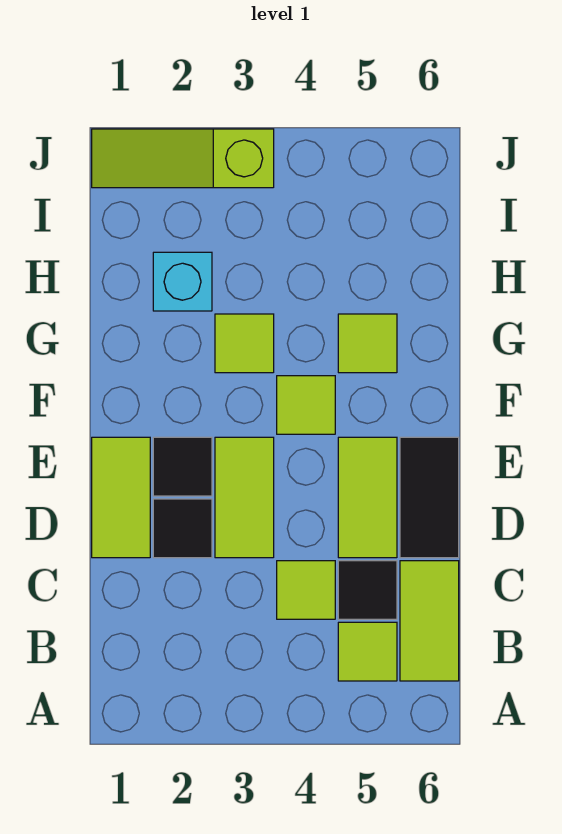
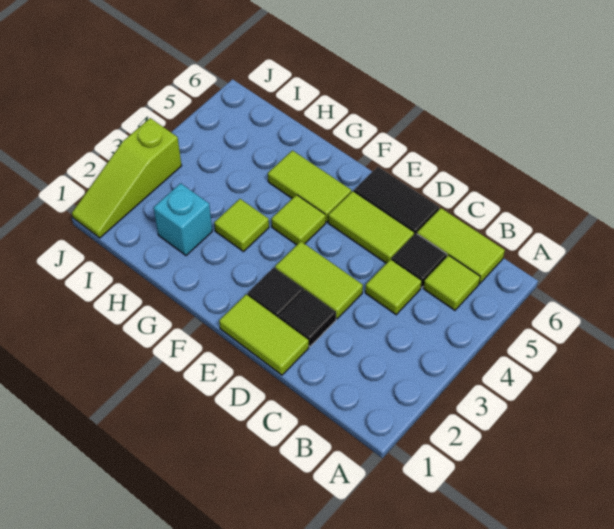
lime 1x1 tile [338,314,397,373] -> lime 1x2 tile [268,150,351,222]

